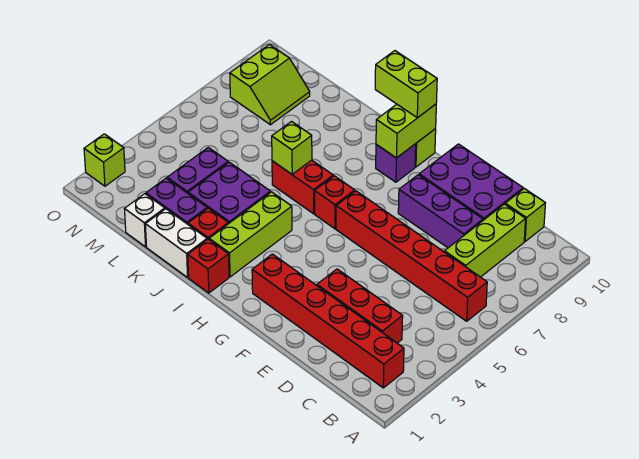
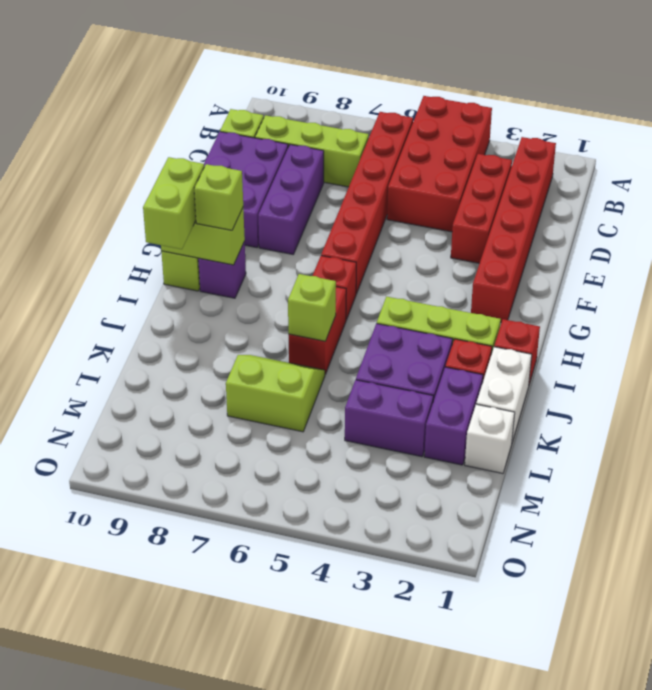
none -> red 2x4 brick [387,96,492,232]
lime 2x2 slope [230,45,310,125] -> lime 2x2 slope moved to [226,355,325,432]
lime 1x1 brick [84,134,125,186] -> lime 1x1 brick moved to [194,164,243,230]

